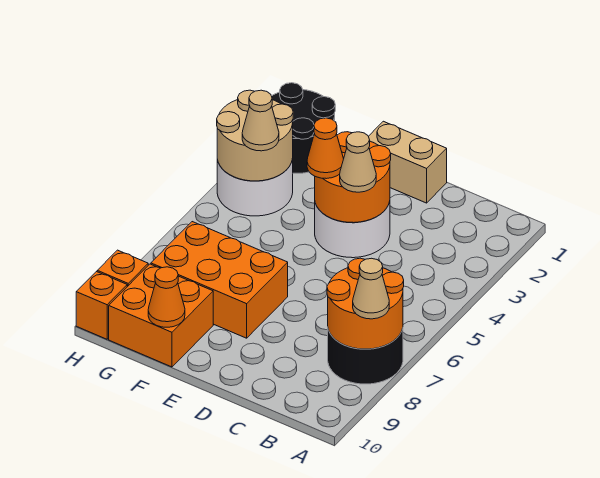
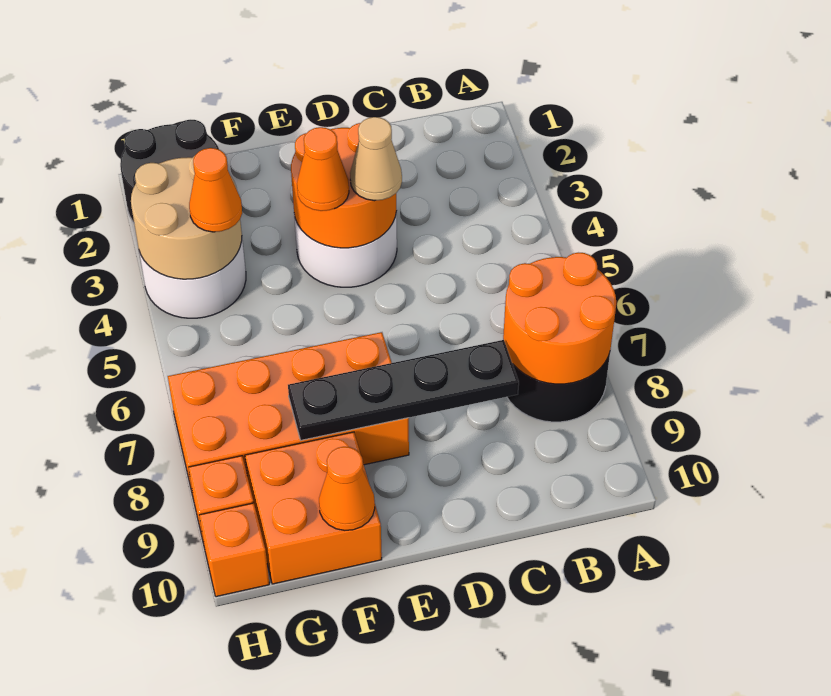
tan 1x1 cone [353,258,389,319] -> none
none -> black 1x4 plate [288,340,519,440]
tan 1x2 brick [368,121,447,203] -> none
orange 2x3 brick [151,222,288,338] -> orange 2x4 brick [168,332,409,495]
tan 1x1 cone [242,90,279,151] -> orange 1x1 cone [189,148,242,232]

